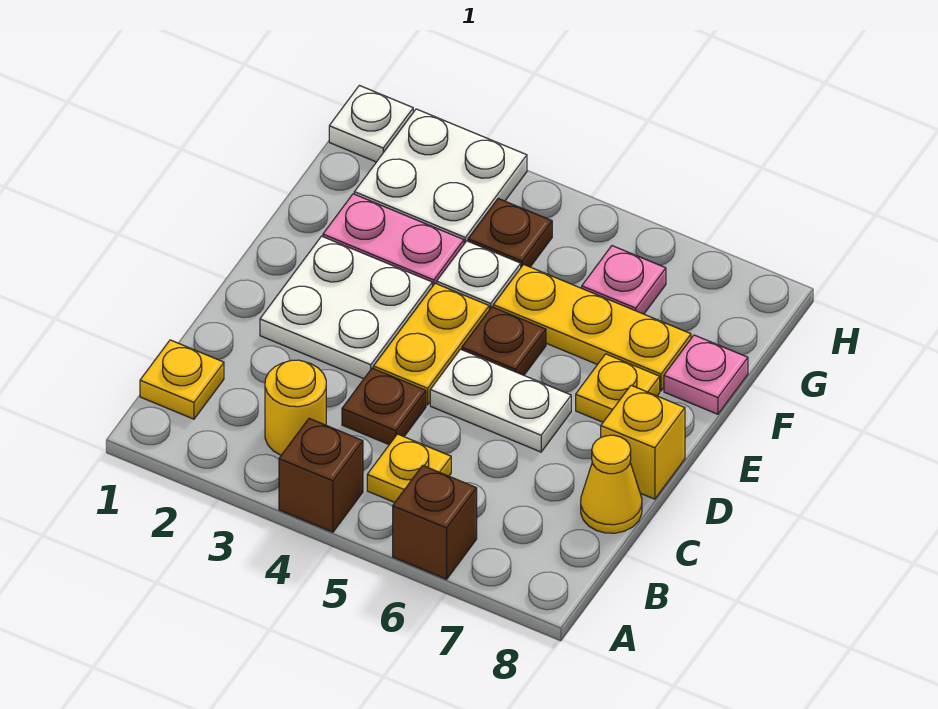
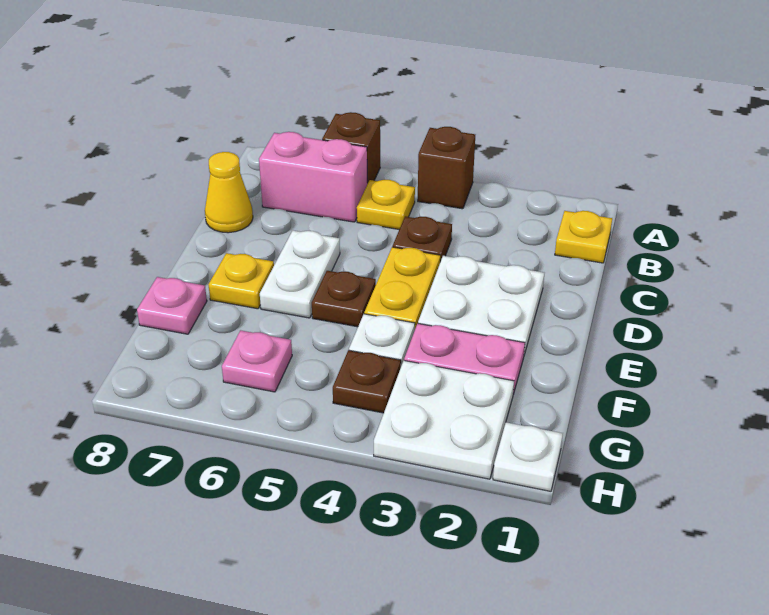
yellow 1x1 round brick [265,360,326,455] -> none
none -> pink 1x2 brick [259,132,367,222]
white 1x2 plate [430,349,571,452] -> white 1x2 plate turned to [260,230,340,318]
yellow 1x1 brick [601,385,685,499] -> none
yellow 1x3 plate [493,264,691,391] -> none

